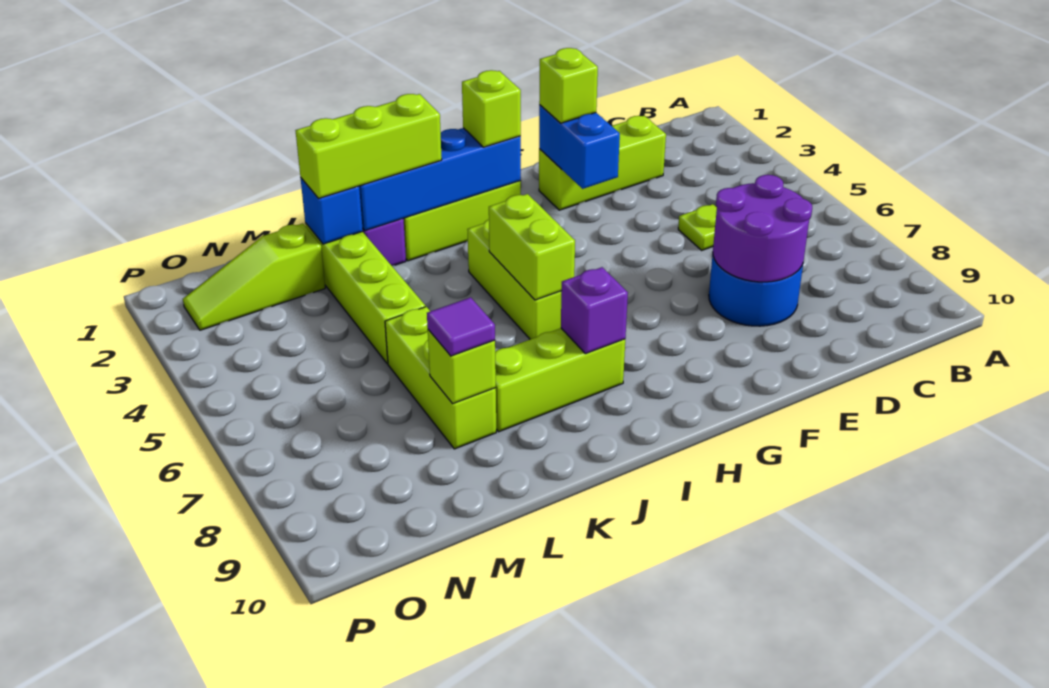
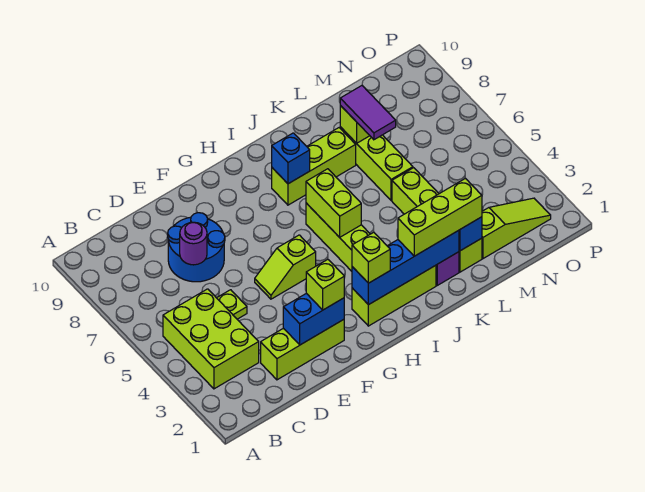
none -> lime 2x3 brick [163,289,259,389]
purple 2x2 round brick [713,175,812,282] -> purple 1x1 round brick [180,222,207,265]
blue 1x2 brick [539,105,620,189] -> blue 1x2 brick turned to [283,293,344,345]
none -> lime 1x2 slope [255,235,316,299]
purple 1x1 brick [561,267,628,354] -> blue 1x1 brick [272,133,310,184]
purple 1x1 tile [427,297,495,356] -> purple 1x2 tile [340,86,396,140]

